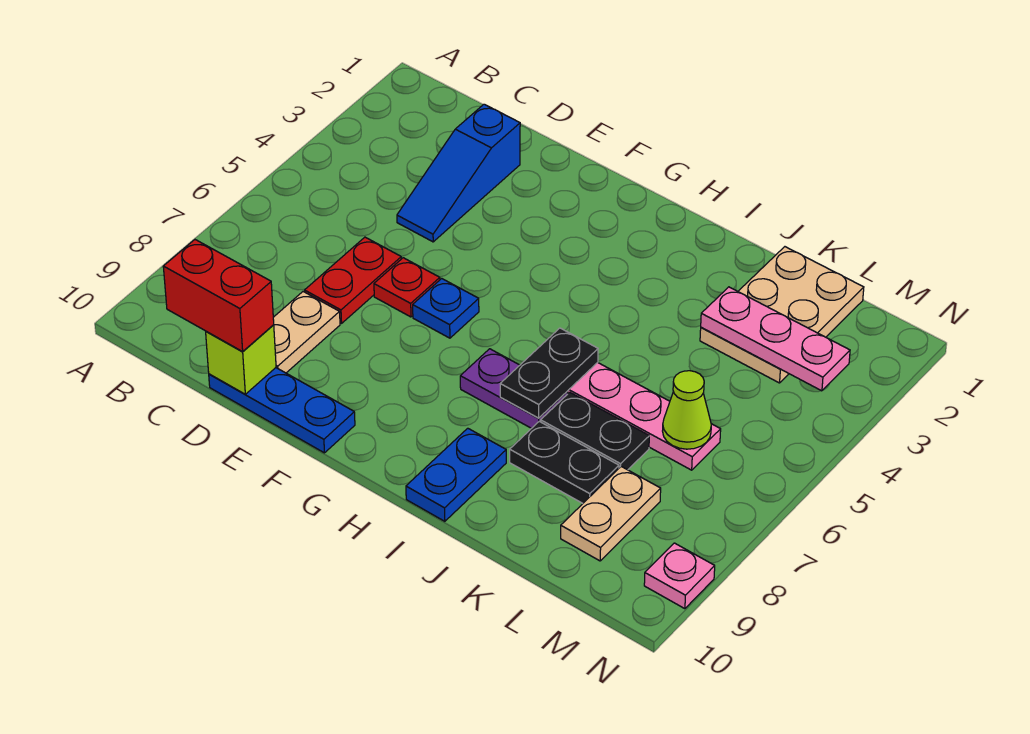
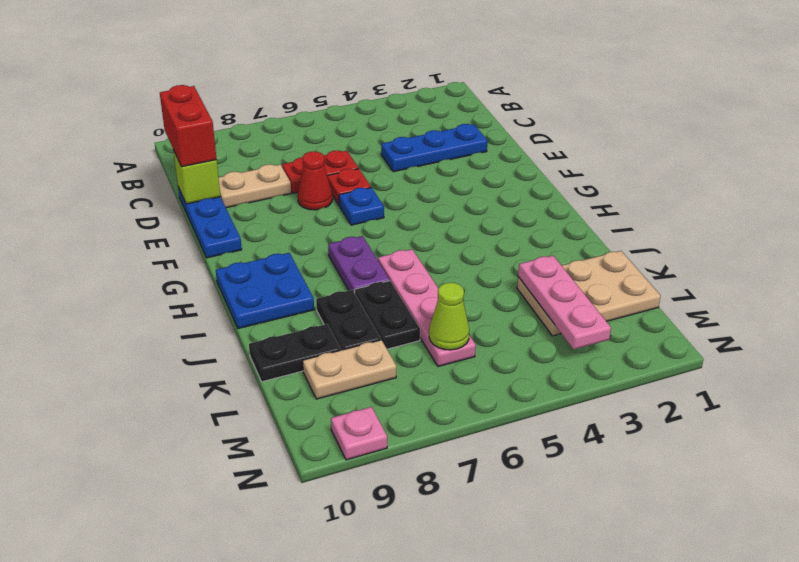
blue 1x3 slope [397,104,520,242] -> blue 1x3 plate [381,124,488,172]
none -> red 1x1 cone [298,151,332,210]
black 1x2 plate [500,328,598,418] -> black 1x2 plate moved to [249,324,341,382]
blue 1x2 plate [406,428,506,521] -> blue 2x2 plate [216,253,314,329]

